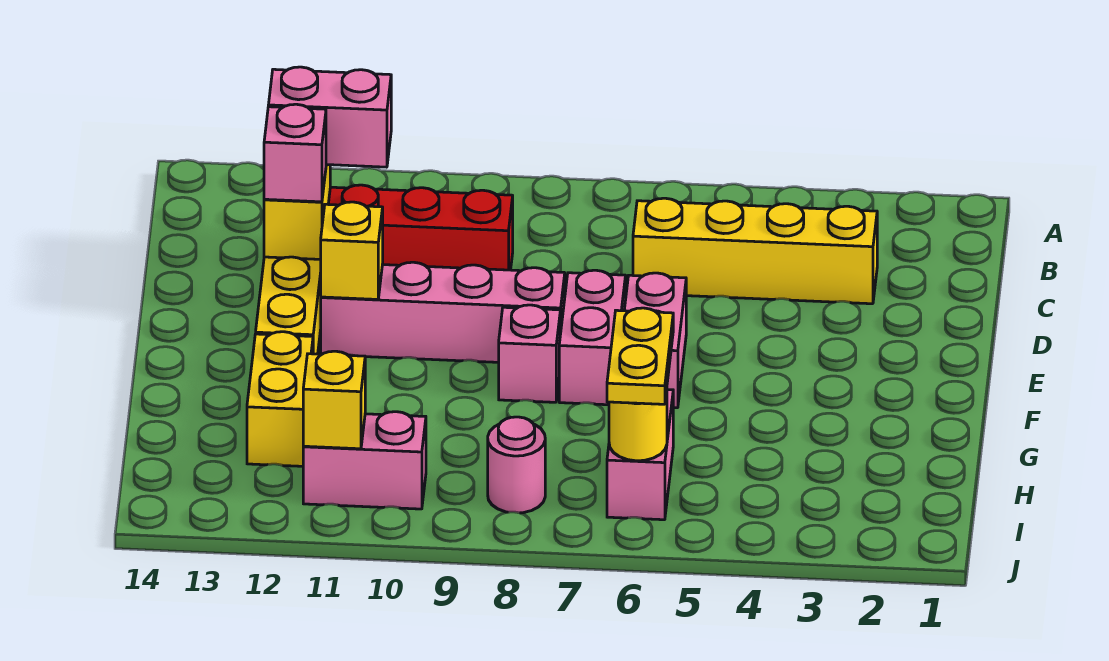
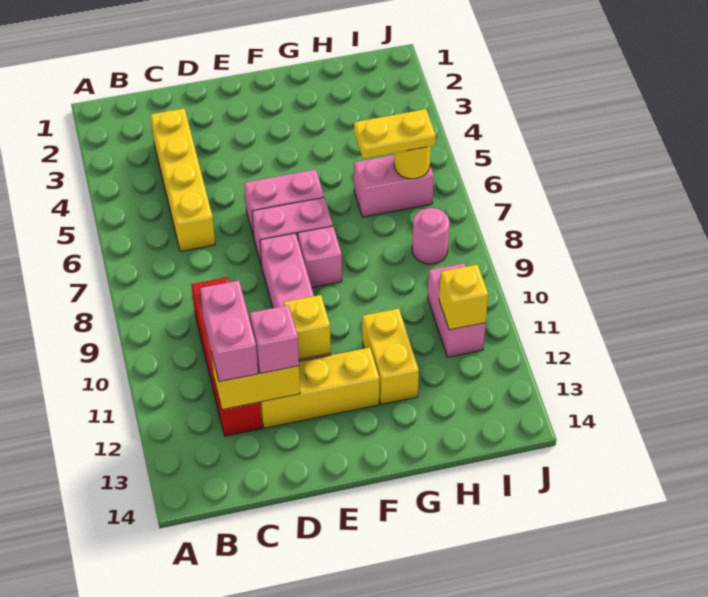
yellow 1x2 brick [247,332,313,466] -> yellow 1x2 brick turned to [362,309,419,404]

